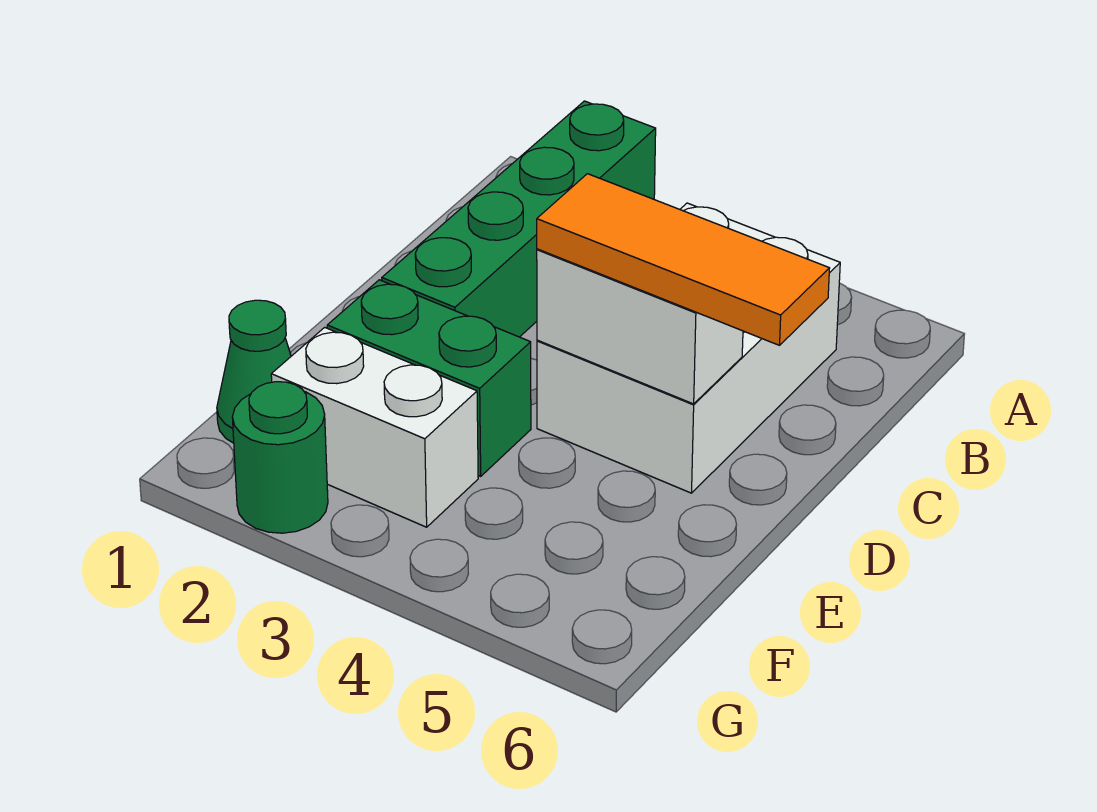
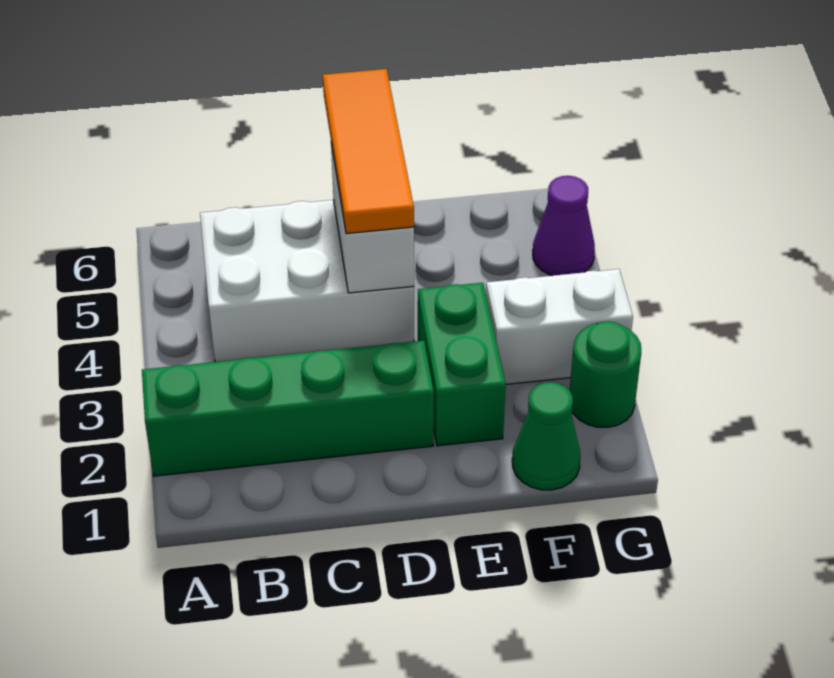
white 1x2 brick [271,327,478,527] -> white 1x2 brick turned to [486,269,633,384]
none -> purple 1x1 cone [533,176,595,276]

